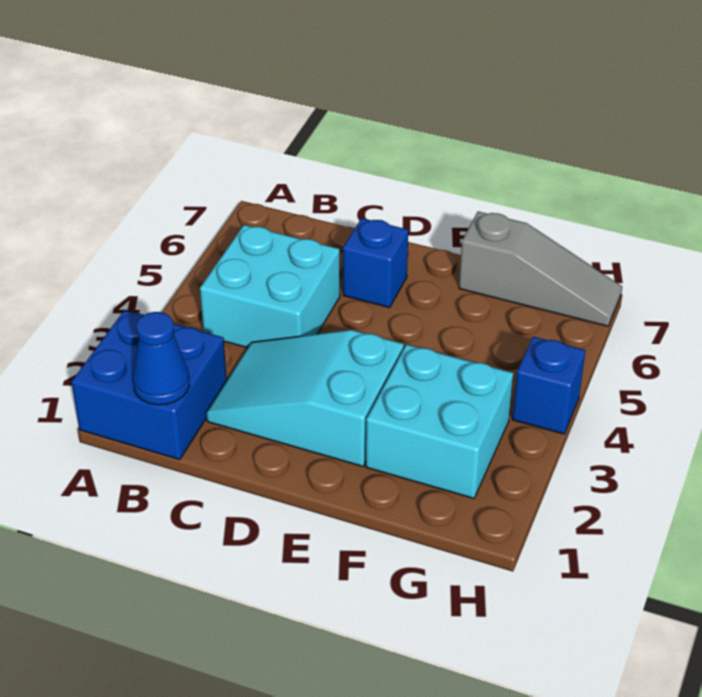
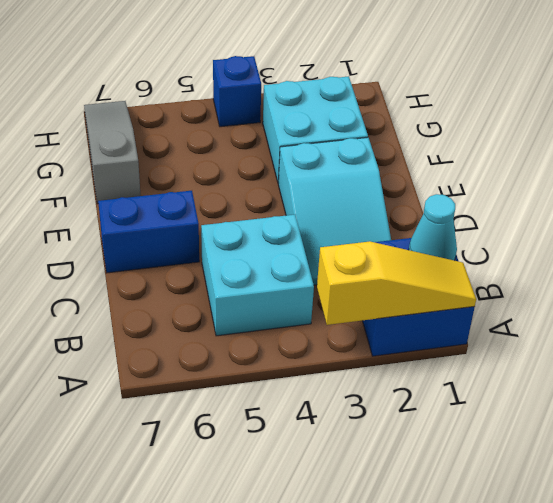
none -> yellow 1x3 slope [317,241,476,325]
blue 1x1 cone [133,312,190,405] -> cyan 1x1 cone [409,194,457,261]
blue 1x1 brick [343,218,408,308] -> blue 1x2 brick [98,191,199,273]

